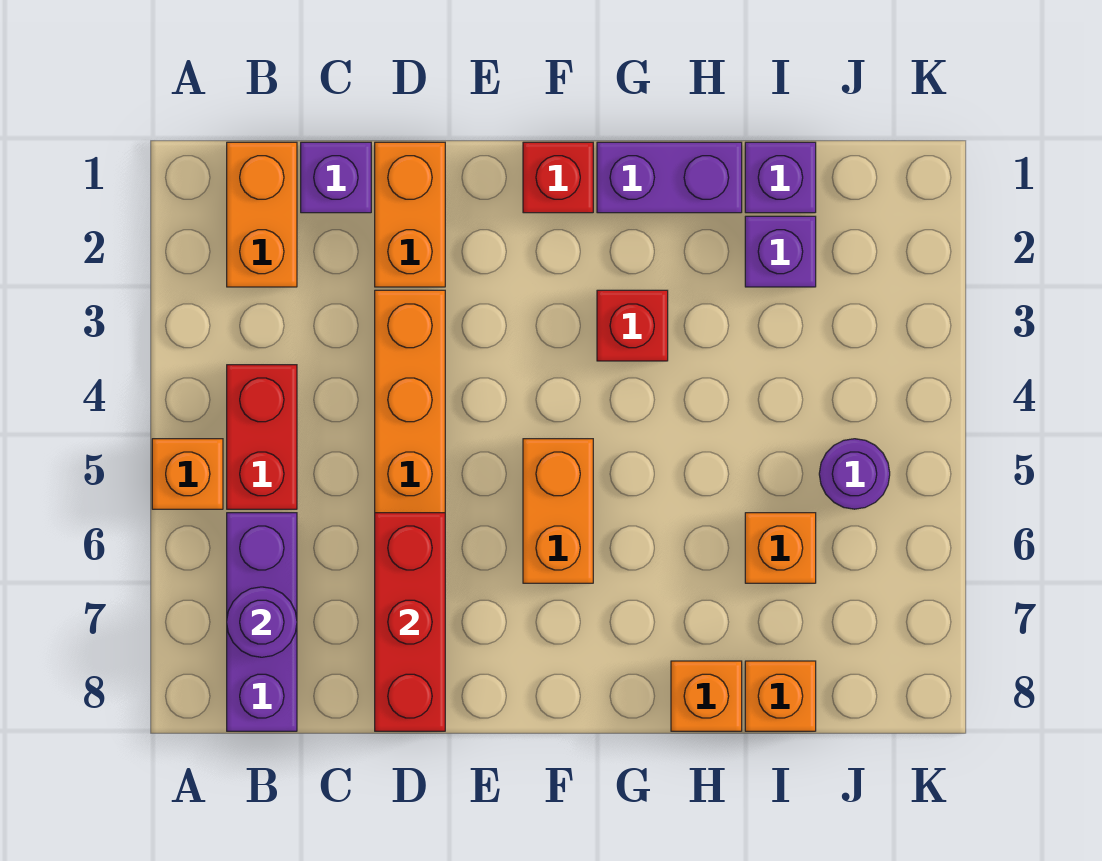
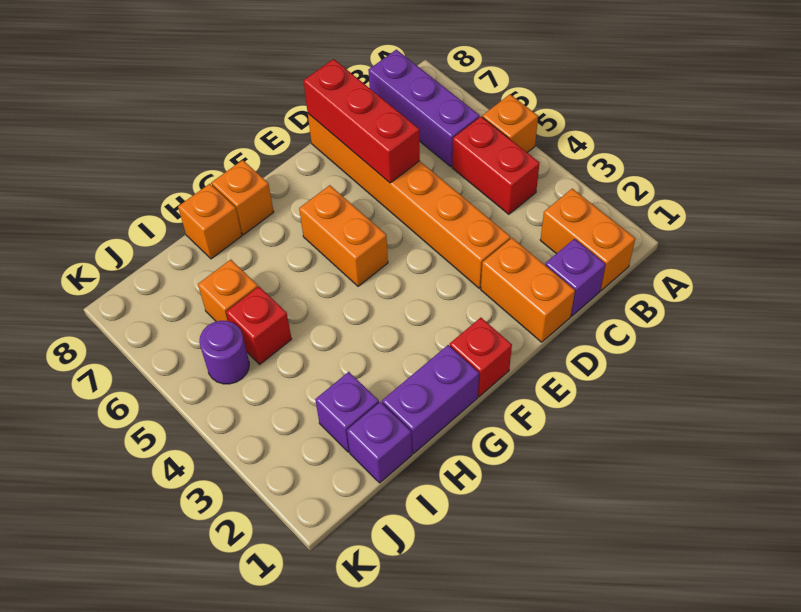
purple 1x1 round brick [227,587,297,657] -> none
red 1x1 brick [597,290,668,361] -> red 1x1 brick moved to [226,287,292,364]
orange 1x1 brick [745,661,816,731] -> orange 1x1 brick moved to [212,160,274,235]

